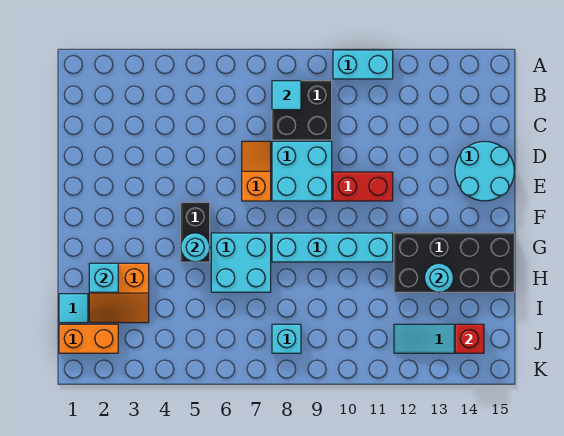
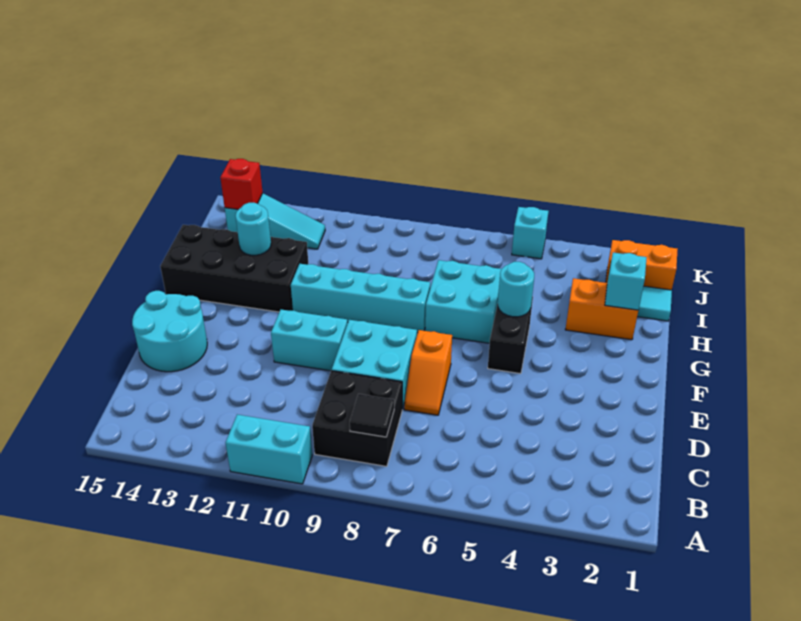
cyan 1x1 tile [272,81,301,110] -> black 1x1 tile [350,394,394,437]
red 1x2 brick [333,172,393,201] -> cyan 1x2 brick [271,310,347,371]
cyan 1x1 brick [272,324,301,353] -> cyan 1x1 brick moved to [512,207,549,259]

